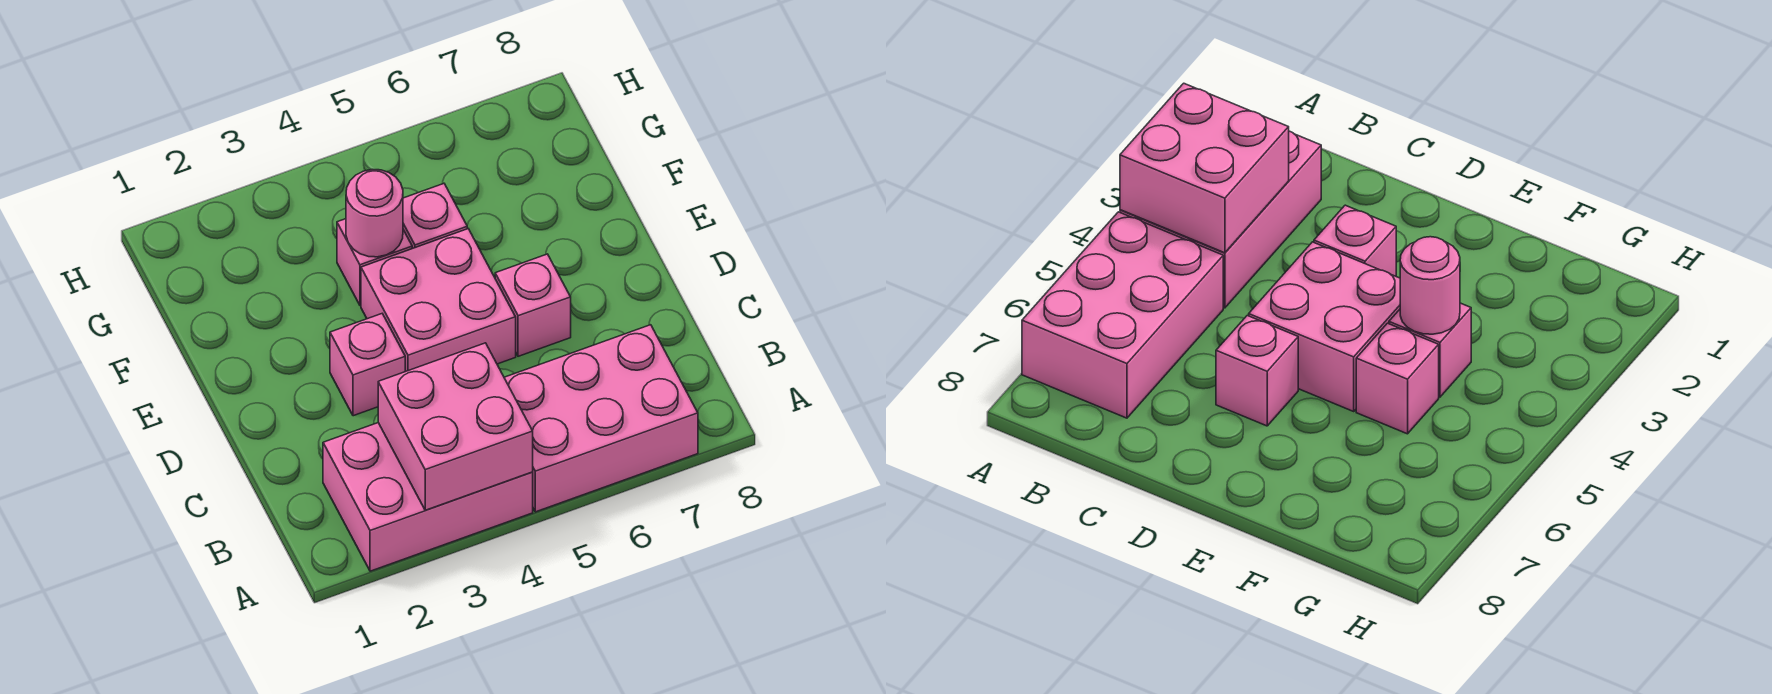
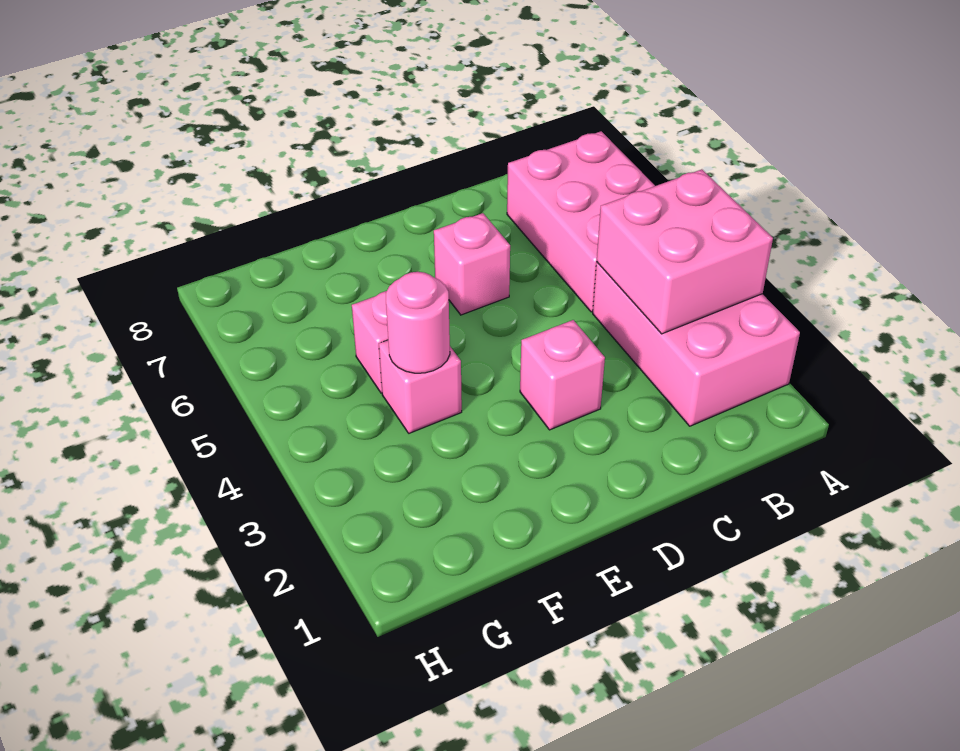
pink 2x2 brick [361,229,516,372] -> none

